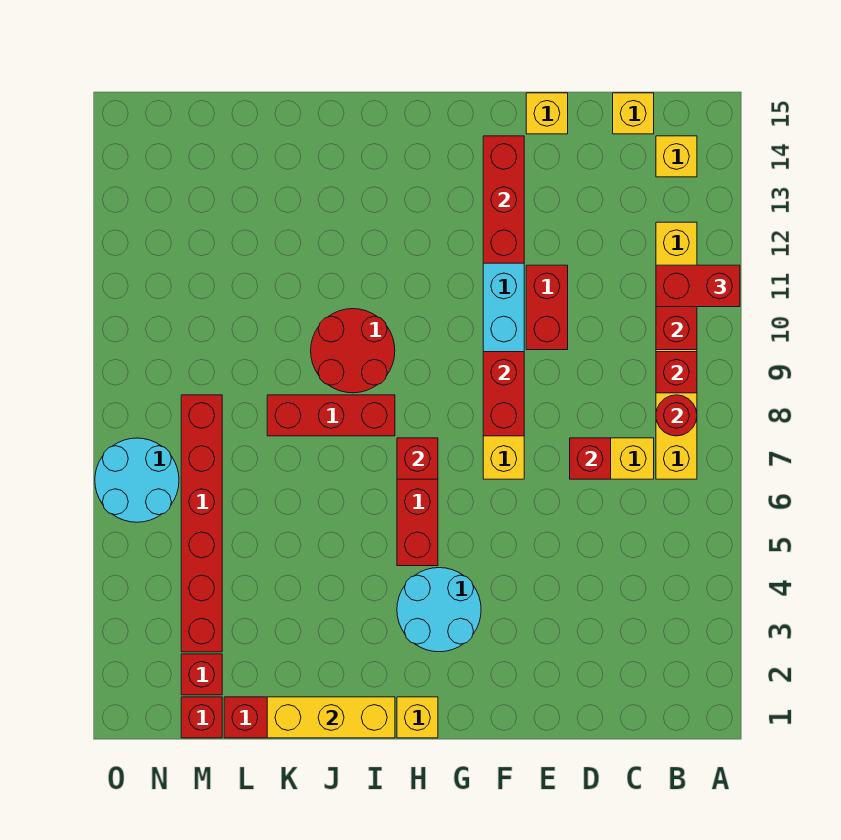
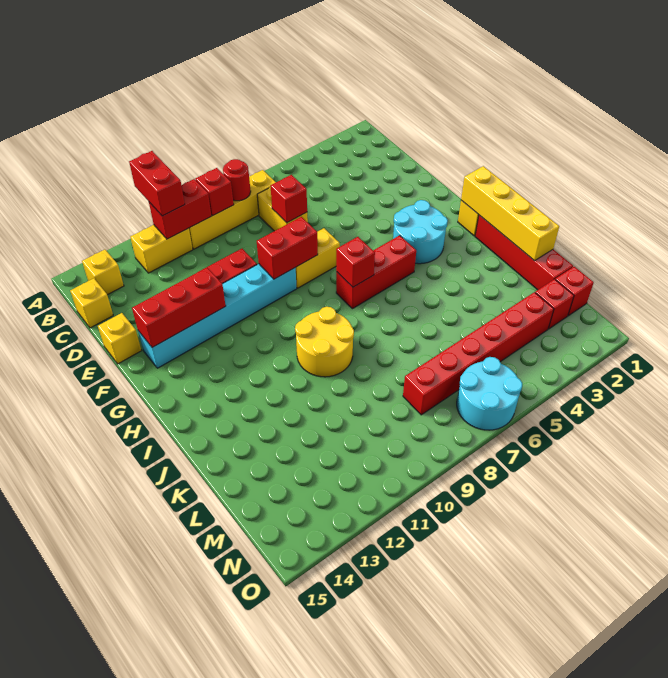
yellow 1x3 brick [267,697,395,738] -> yellow 1x4 brick [461,166,559,261]
red 1x3 brick [267,395,395,436] -> none
red 2x2 round brick [311,309,395,393] -> yellow 2x2 round brick [295,307,354,377]

